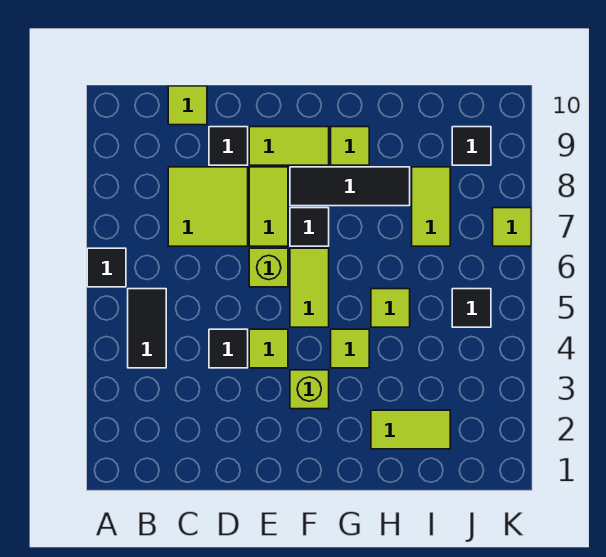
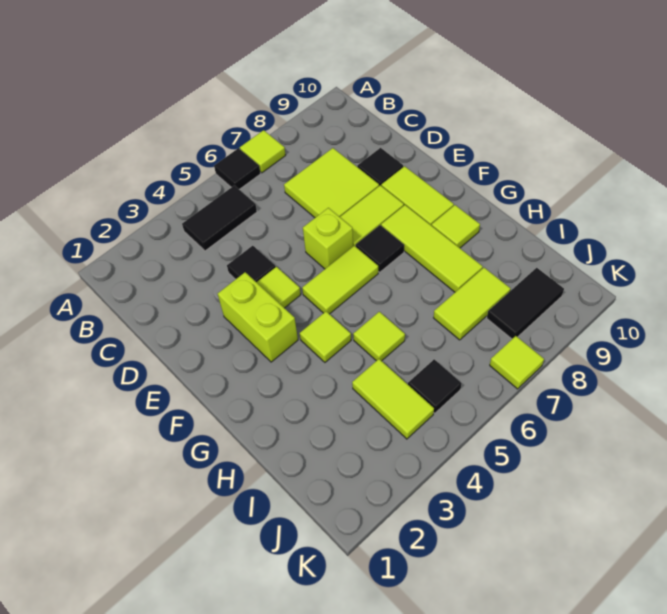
lime 1x1 tile [168,86,207,125] -> lime 1x1 tile moved to [240,130,286,173]
lime 1x1 brick [290,370,329,409] -> lime 1x2 brick [218,272,298,362]
black 1x3 tile [290,167,410,206] -> lime 1x3 tile [381,205,483,292]
lime 1x2 tile [371,410,450,449] -> lime 1x2 tile moved to [352,359,434,439]
black 1x1 tile [452,127,491,165] -> black 1x2 tile [487,268,564,339]

